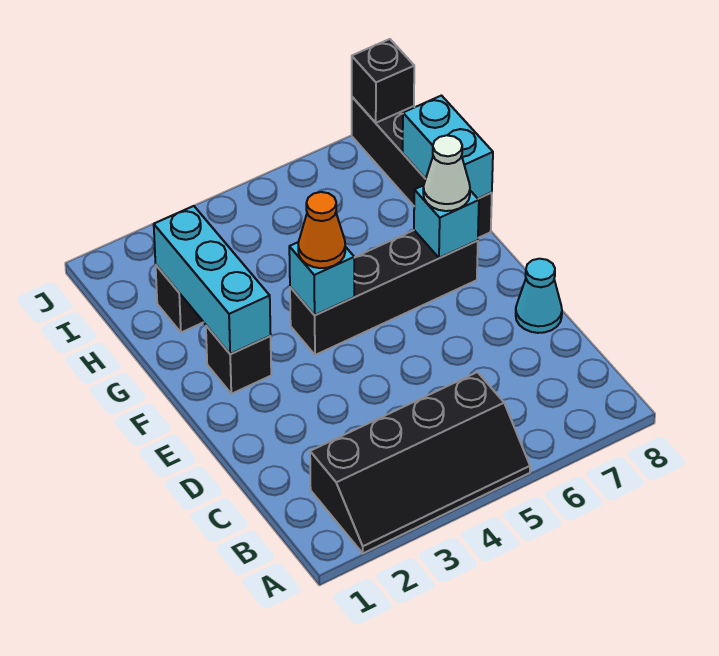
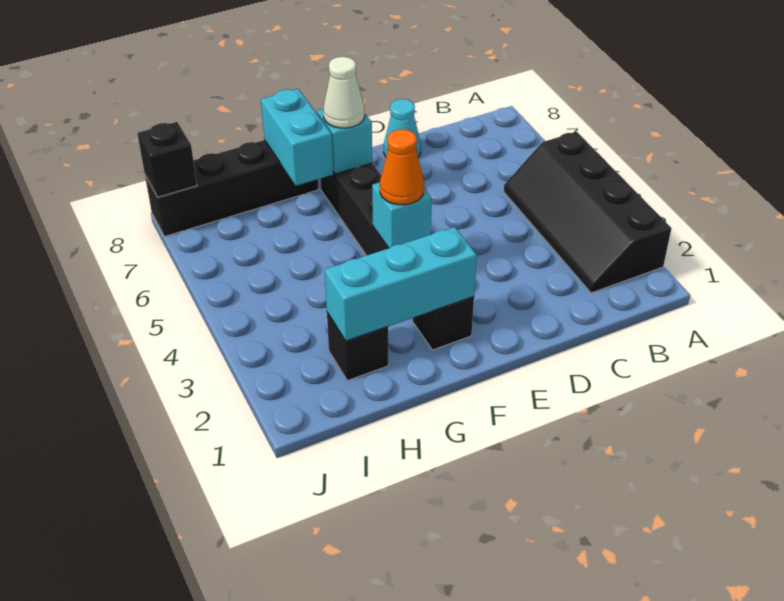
black 2x4 slope [310,372,530,553] -> black 2x4 slope turned to [504,132,671,293]
cyan 1x2 brick [403,96,493,198] -> cyan 1x2 brick turned to [261,89,333,186]

